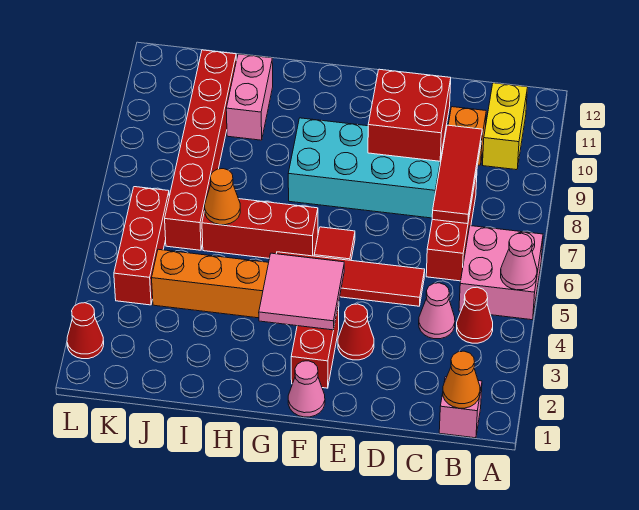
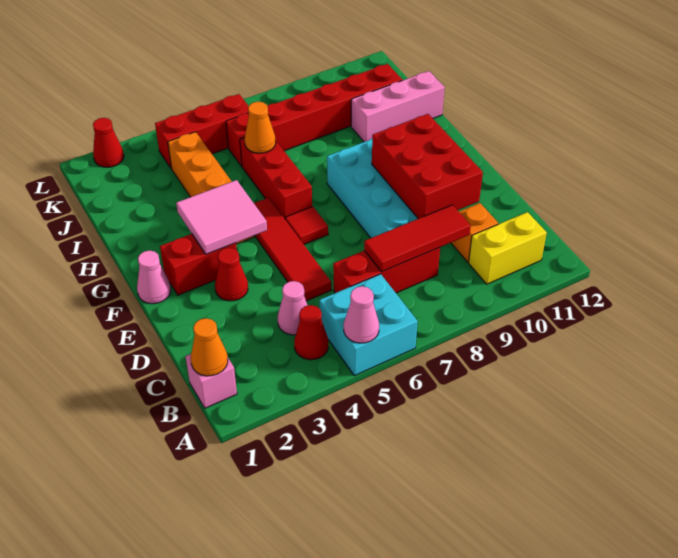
pink 2x2 brick [459,226,543,320] -> cyan 2x2 brick [319,274,418,376]
red 2x2 brick [368,69,451,161] -> red 2x3 brick [372,114,483,219]
pink 1x2 brick [226,54,273,140] -> pink 1x3 brick [351,71,445,142]

